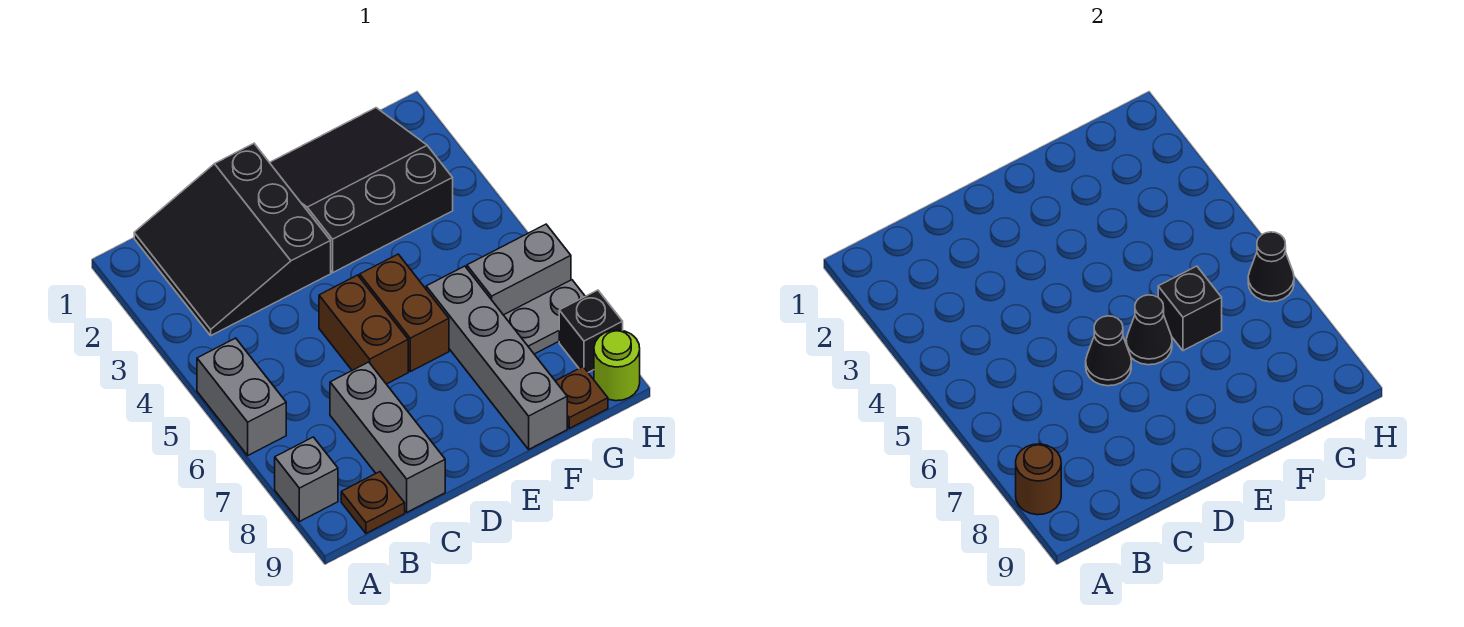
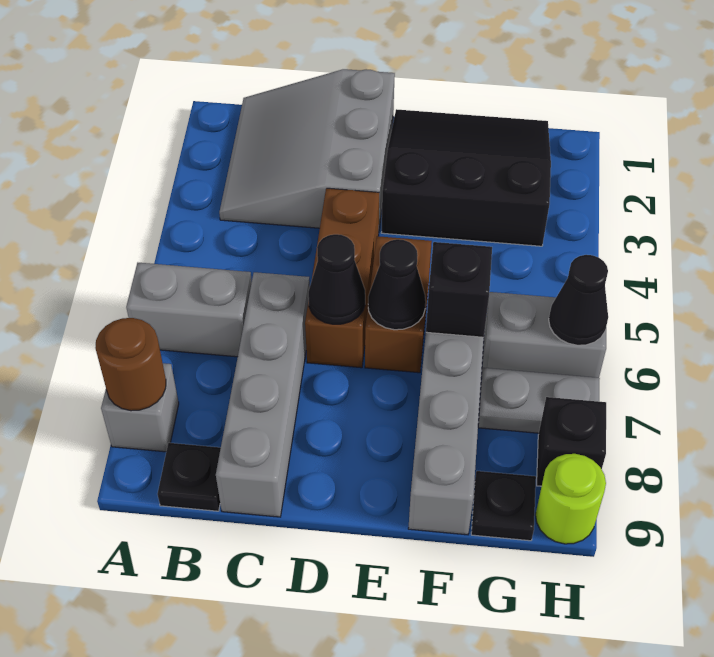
grey 1x2 brick [197,338,286,455] -> grey 1x2 brick turned to [126,263,252,357]
black 3x3 slope [134,144,331,335] -> grey 3x3 slope [219,69,395,228]
brown 1x1 plate [341,472,405,533] -> black 1x1 plate [157,443,221,511]
grey 1x3 brick [330,362,445,512] -> grey 1x4 brick [216,272,310,517]
brown 1x2 brick [319,275,408,384] -> brown 1x3 brick [305,188,379,368]
brown 1x1 plate [556,367,608,428] -> black 1x1 plate [471,471,536,541]

